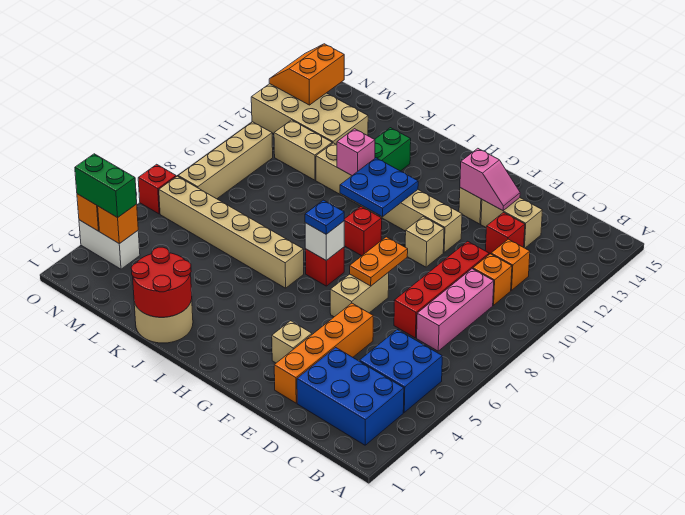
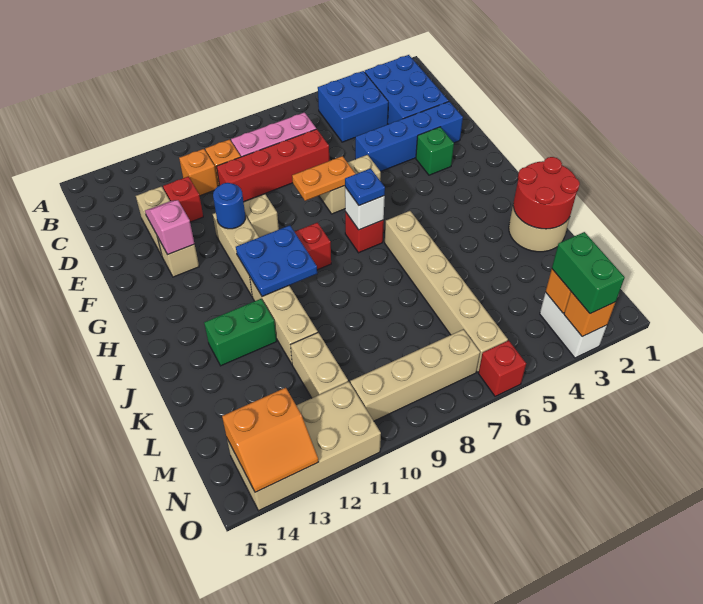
orange 1x4 brick [274,303,373,403] -> blue 1x4 brick [355,102,463,171]
tan 1x1 brick [272,321,312,363] -> green 1x1 brick [416,127,454,175]
none -> blue 1x1 round brick [213,183,245,229]
pink 1x1 brick [337,129,375,175] -> none
tan 2x4 brick [251,84,368,145] -> tan 2x4 brick turned to [227,382,381,511]

